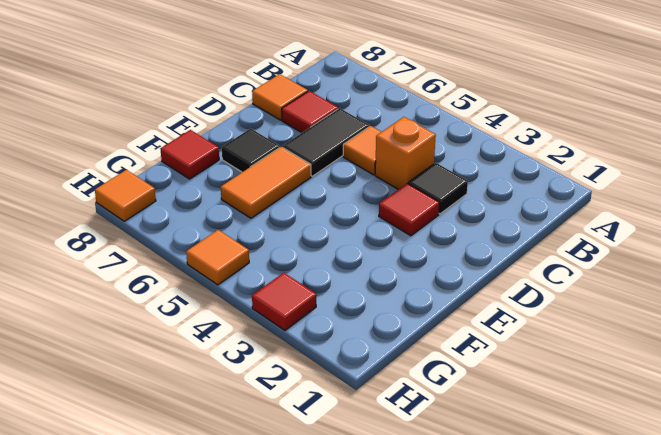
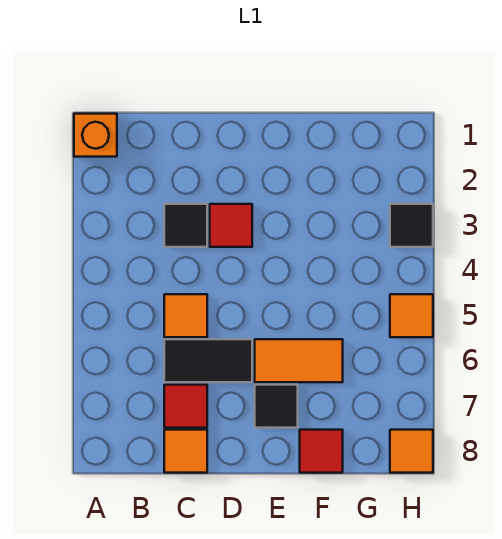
orange 1x1 brick [375,117,436,189] -> orange 1x1 brick moved to [74,114,117,157]
red 1x1 tile [252,273,316,330] -> black 1x1 tile [390,204,433,247]

